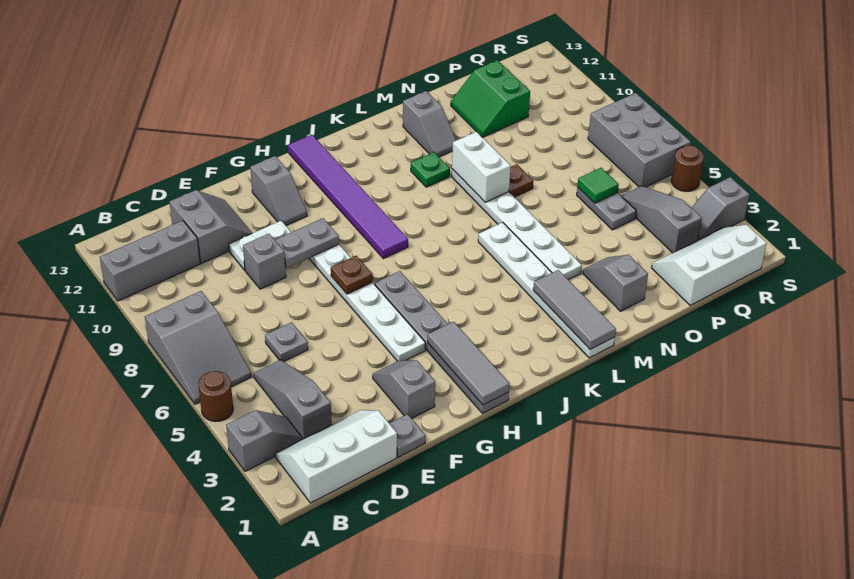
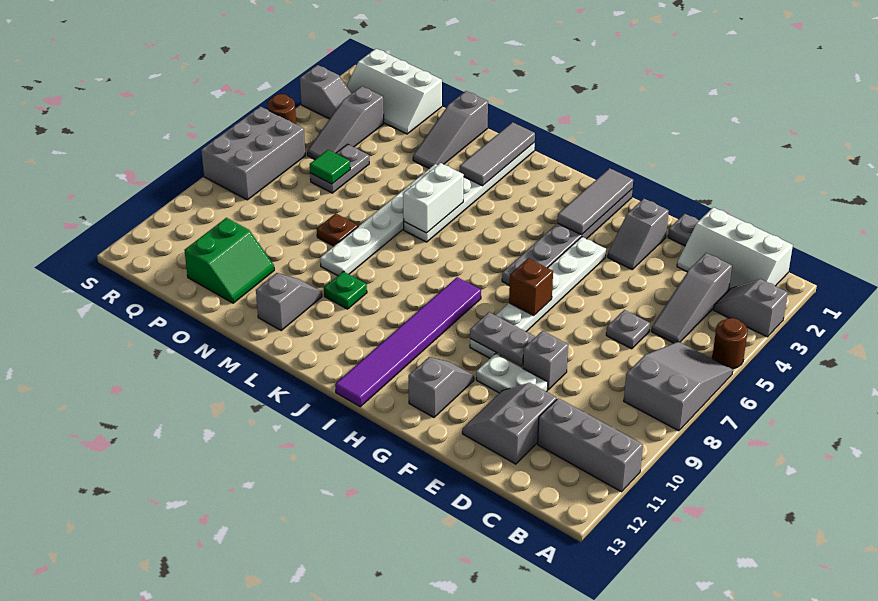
brown 1x1 plate [331,256,373,294] -> brown 1x1 brick [509,258,553,316]
white 1x2 brick [452,132,511,202] -> white 1x2 brick moved to [403,163,464,233]
grey 1x2 slope [583,255,648,311] -> grey 1x3 slope [413,91,488,169]

